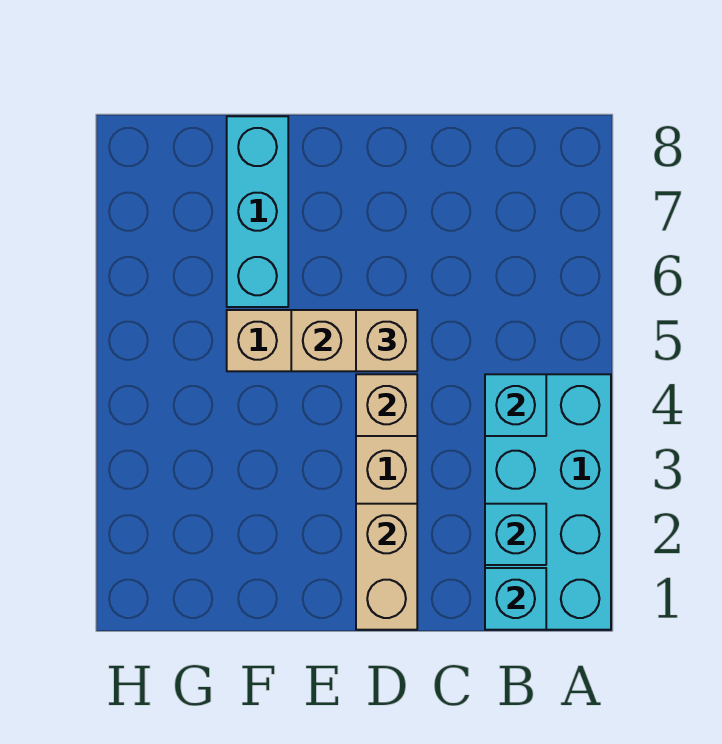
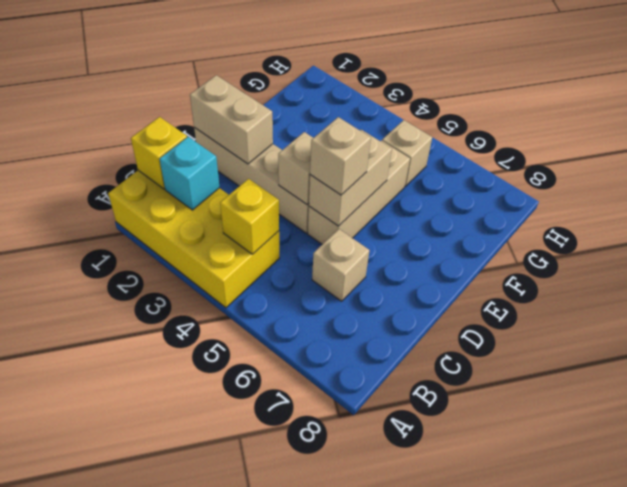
cyan 2x4 brick [485,374,611,630] -> yellow 2x4 brick [108,170,279,308]
cyan 1x1 brick [485,568,546,630] -> yellow 1x1 brick [131,117,187,189]
cyan 1x1 brick [485,374,546,436] -> yellow 1x1 brick [220,179,279,254]
none -> tan 1x1 brick [312,229,369,301]
cyan 1x3 brick [227,116,288,307] -> none
none -> tan 1x1 brick [382,120,432,186]

